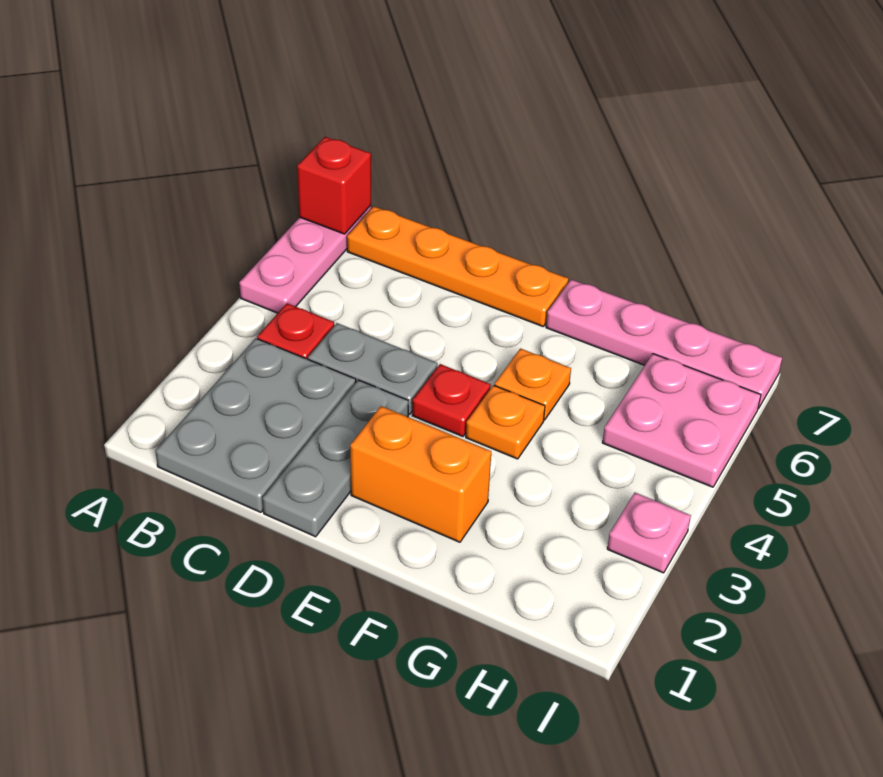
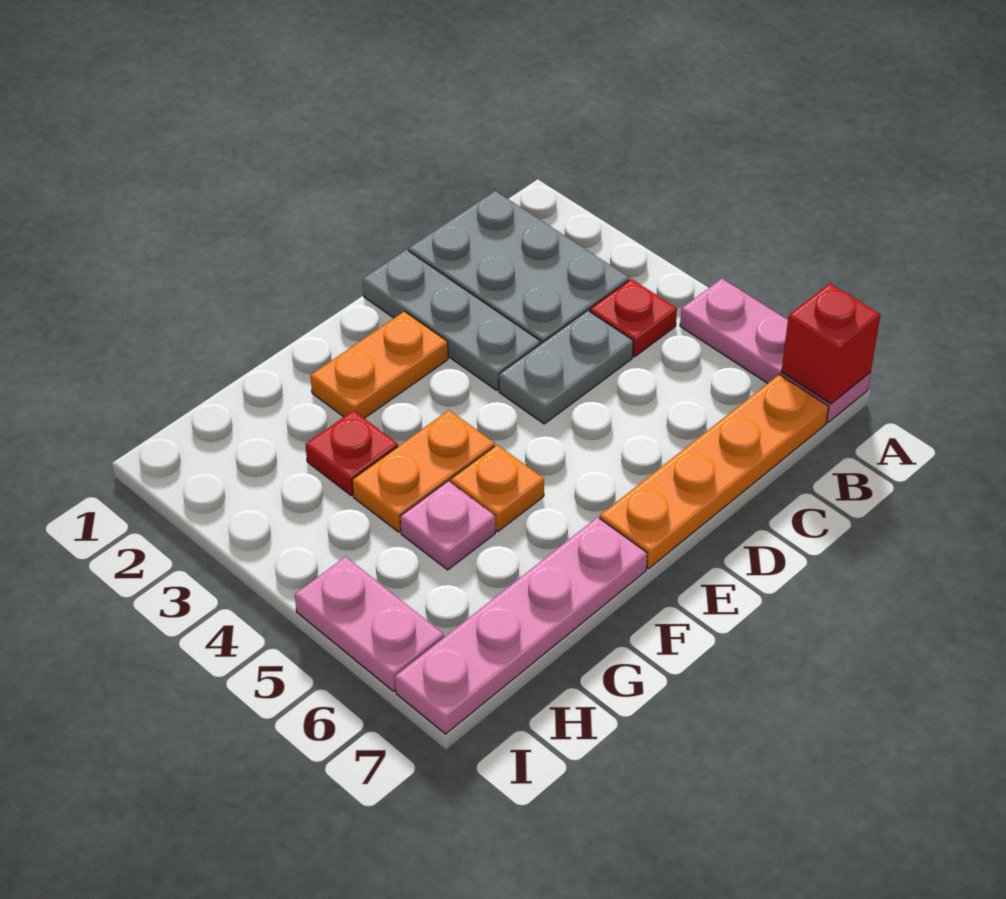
orange 1x2 brick [350,406,491,542] -> orange 1x2 plate [310,311,448,418]
red 1x1 plate [412,364,491,437] -> red 1x1 plate moved to [305,410,398,496]
orange 1x1 plate [466,385,545,459] -> orange 1x2 plate [352,410,495,532]
pink 2x2 plate [602,354,761,487] -> pink 1x2 plate [295,557,444,691]
pink 1x1 plate [607,493,691,573] -> pink 1x1 plate moved to [400,481,495,570]

